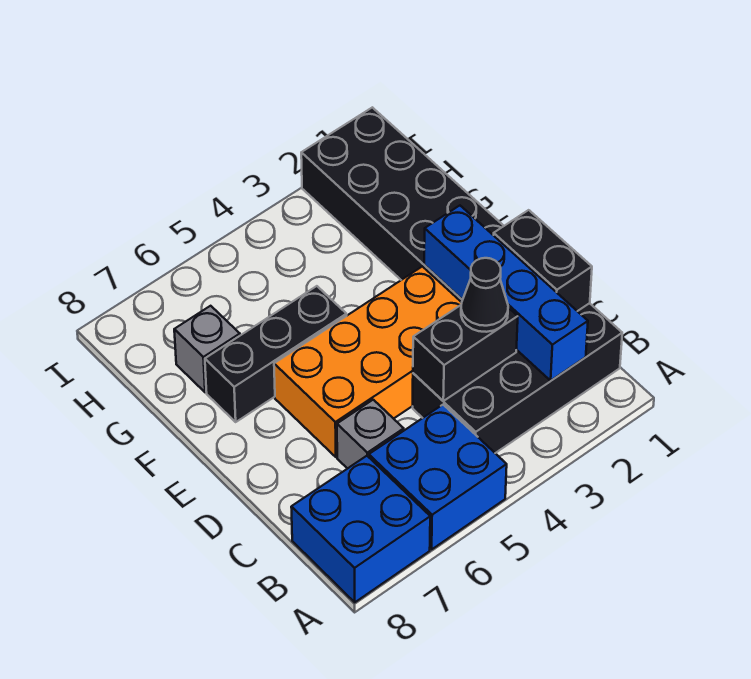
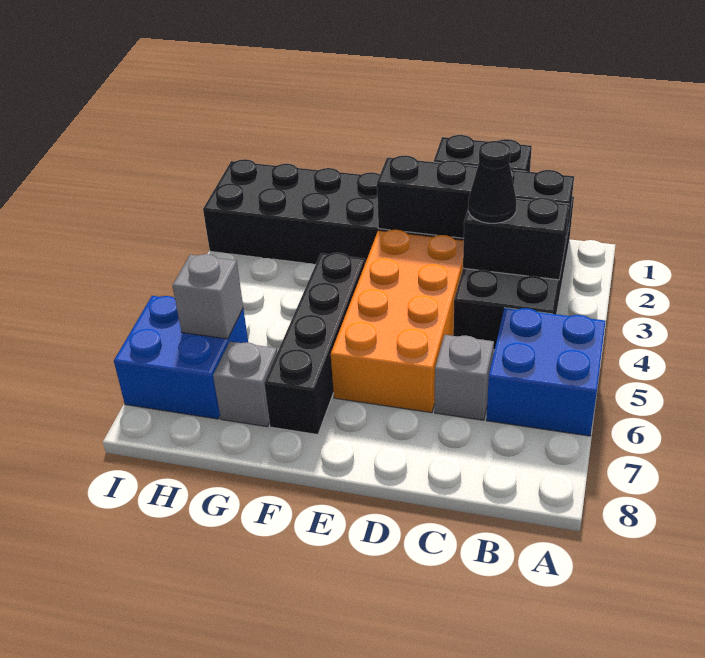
blue 2x2 brick [291,456,430,602] -> blue 2x2 brick moved to [114,296,248,419]
blue 1x4 brick [424,206,588,381] -> black 1x4 brick [377,156,574,245]
black 1x2 brick [413,305,518,401] -> black 1x2 brick turned to [463,198,569,280]
black 1x3 brick [205,286,347,422] -> black 1x4 brick [264,253,365,435]
none -> grey 1x1 brick [172,254,243,339]

